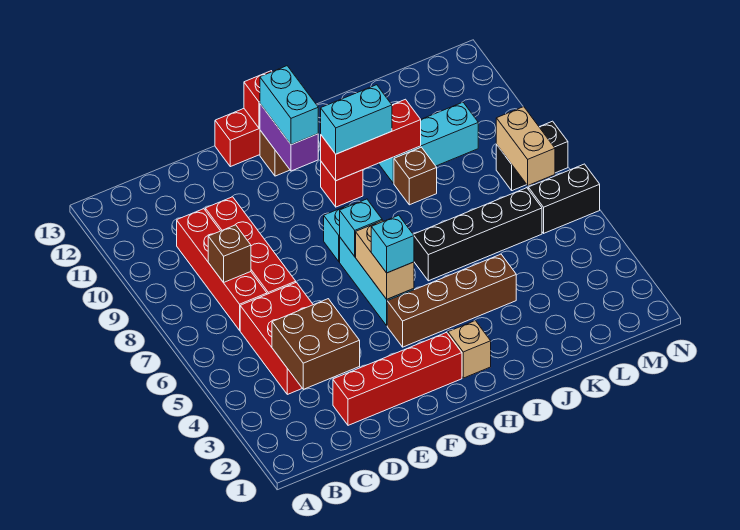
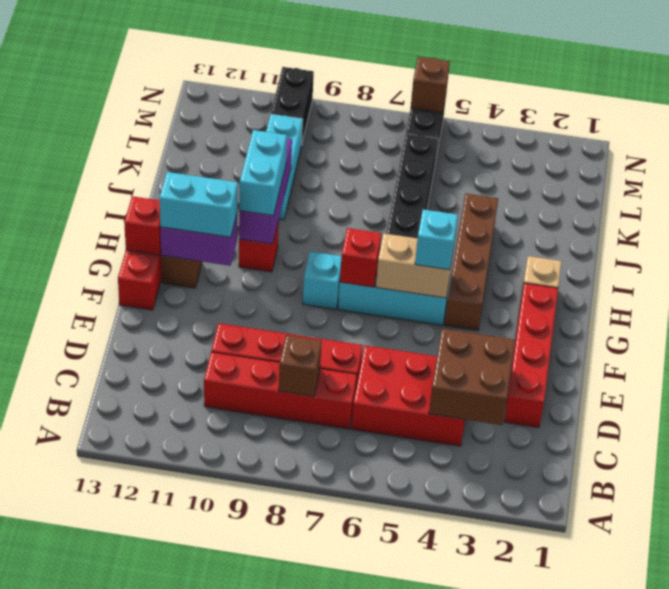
cyan 1x1 brick [340,199,382,256] -> red 1x1 brick [340,228,381,287]
red 1x3 brick [321,99,421,181] -> purple 1x3 brick [239,138,292,244]
brown 1x1 brick [394,147,437,205] -> brown 1x1 brick moved to [411,57,450,113]
tan 1x2 brick [496,107,555,185] -> none
black 1x2 brick [496,121,568,191] -> black 1x2 brick moved to [271,67,314,142]

